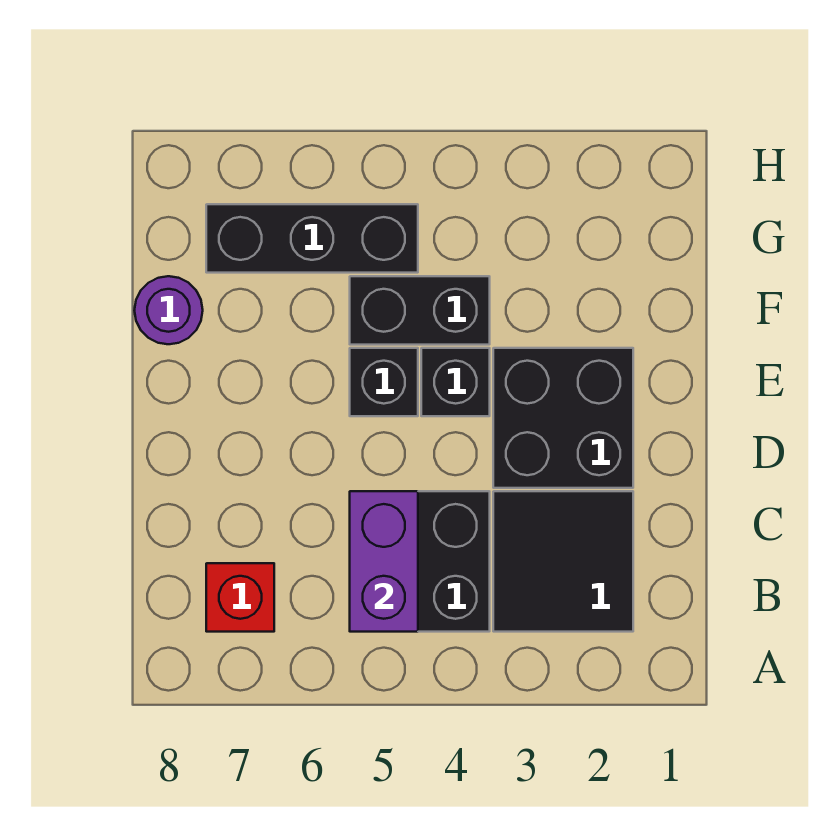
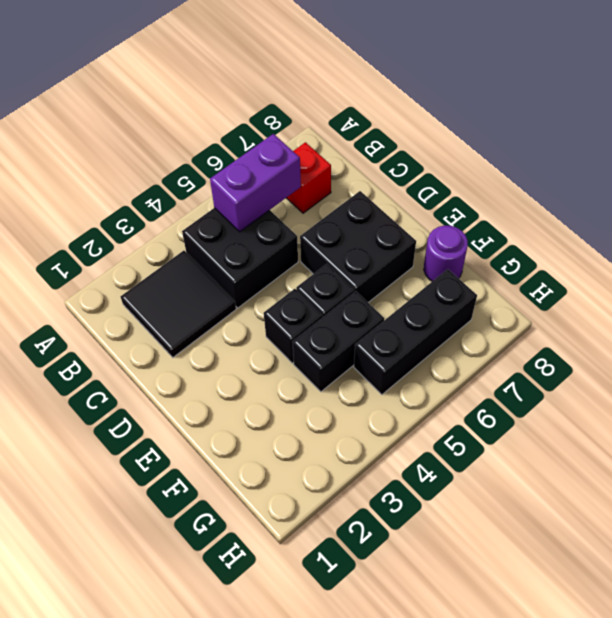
purple 1x2 brick [350,491,418,632] -> purple 1x2 brick turned to [210,134,301,232]
black 2x2 brick [493,348,633,488] -> black 2x2 brick moved to [300,191,416,302]

